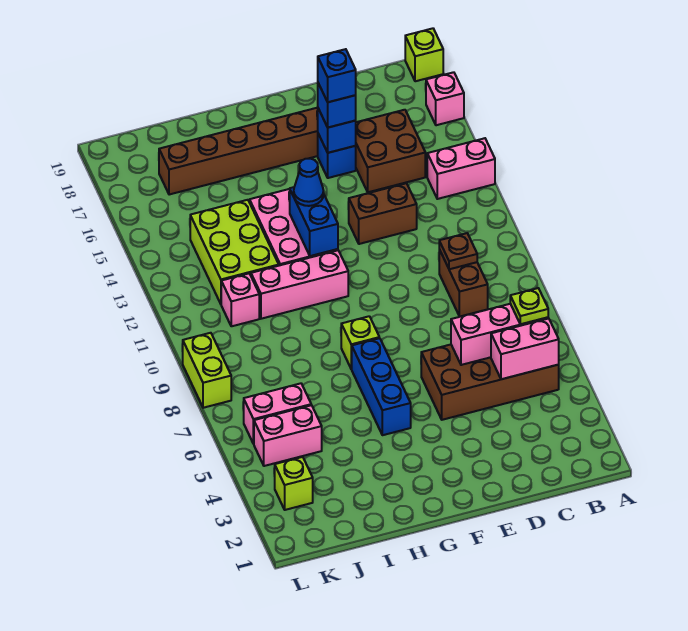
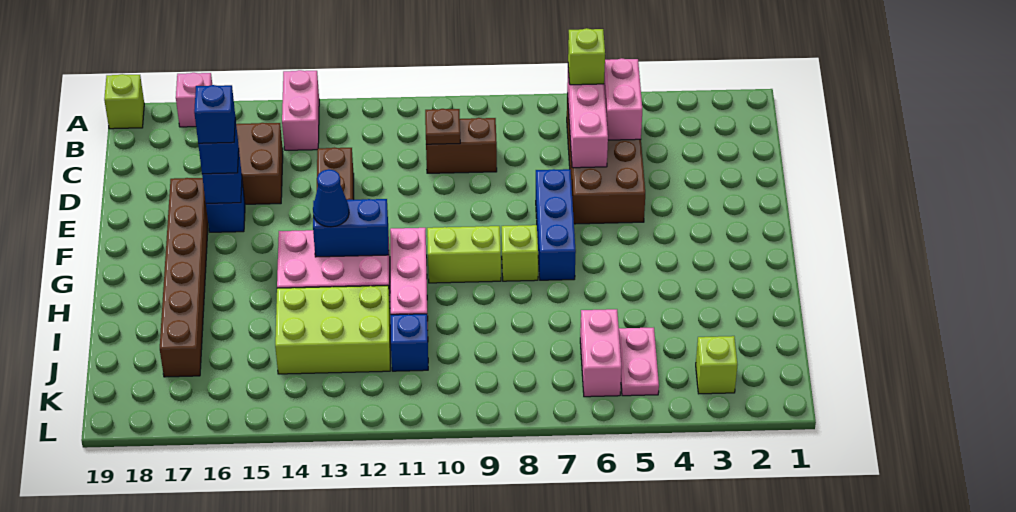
lime 1x1 plate [510,288,548,324] -> lime 1x1 brick [568,28,605,85]
blue 1x3 brick [352,338,411,435] -> blue 1x3 brick turned to [536,169,576,280]
pink 1x2 brick [254,405,322,466] -> pink 1x2 plate [619,328,659,396]
pink 1x1 brick [221,274,259,326] -> blue 1x1 brick [391,314,428,371]
lime 1x2 brick [182,333,231,408] -> lime 1x2 brick moved to [427,226,501,283]

